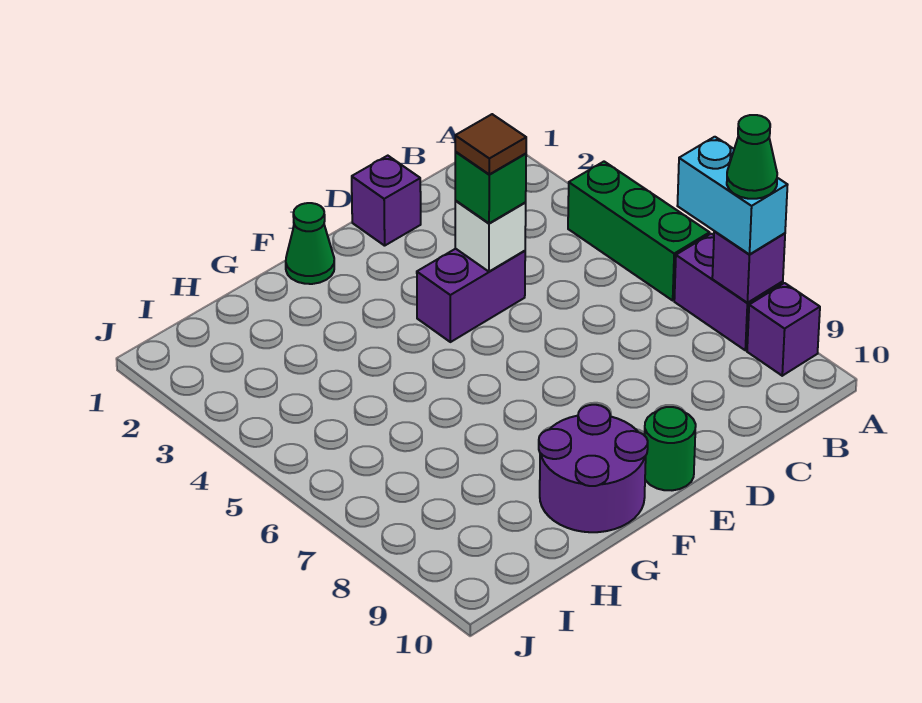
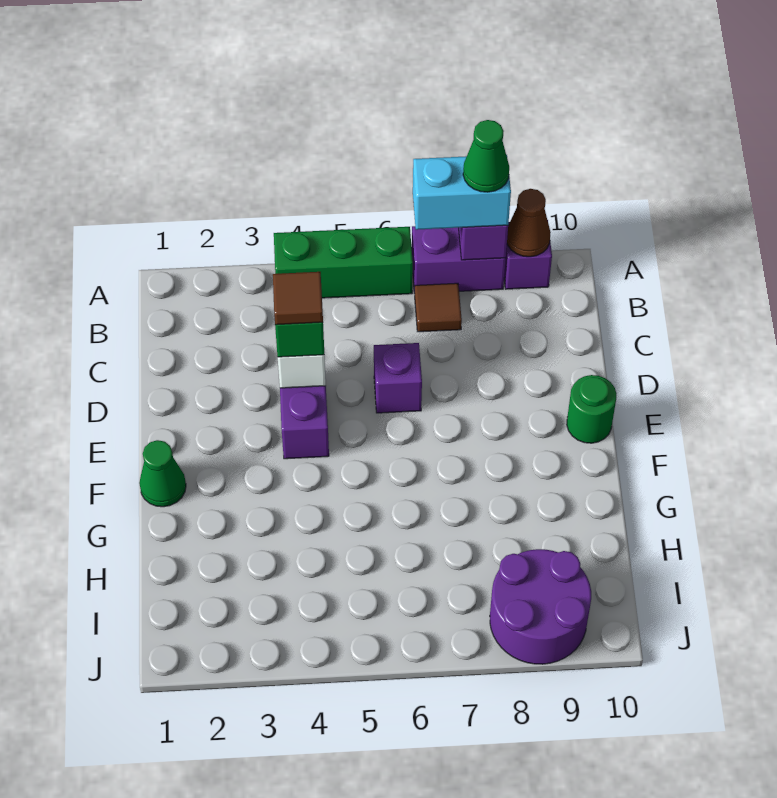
none -> brown 1x1 cone [507,189,551,257]
none -> brown 1x1 tile [415,283,462,332]
purple 1x1 brick [352,156,421,246] -> purple 1x1 brick moved to [374,343,422,413]
purple 2x2 round brick [539,405,648,532] -> purple 2x2 round brick moved to [490,549,591,664]

